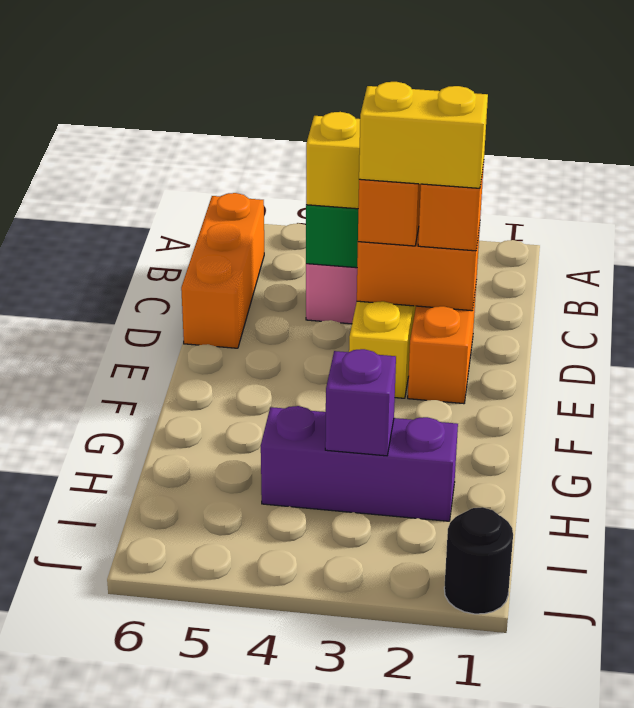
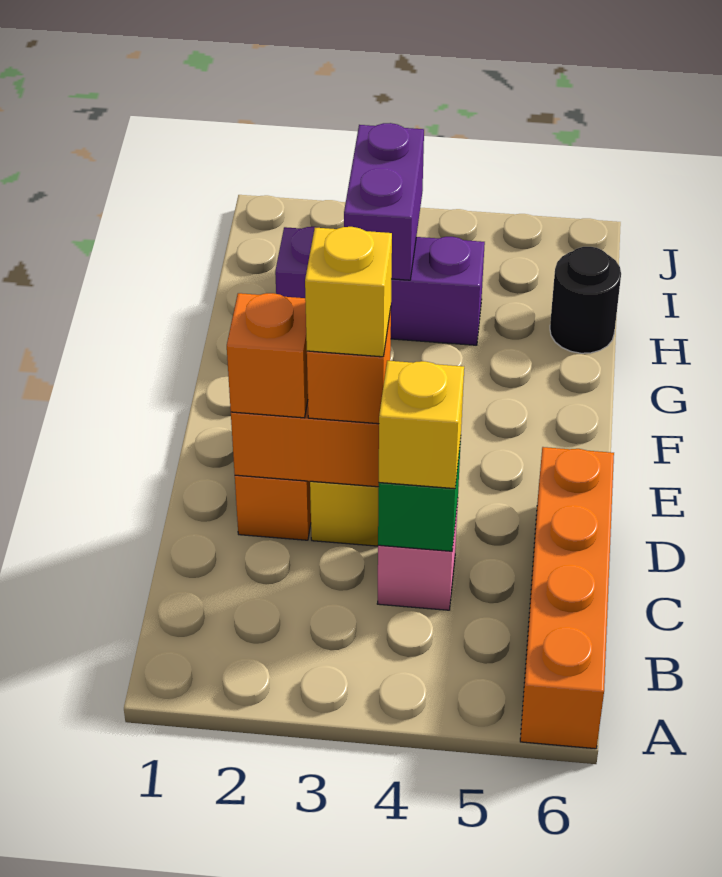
orange 1x3 brick [181,193,264,348] -> orange 1x4 brick [520,447,614,749]
yellow 1x2 brick [359,82,488,188] -> yellow 1x1 brick [305,227,392,357]
purple 1x1 brick [325,349,396,456] -> purple 1x2 brick [344,123,424,280]
black 1x1 round brick [444,507,513,614] -> black 1x1 round brick moved to [550,247,621,353]

